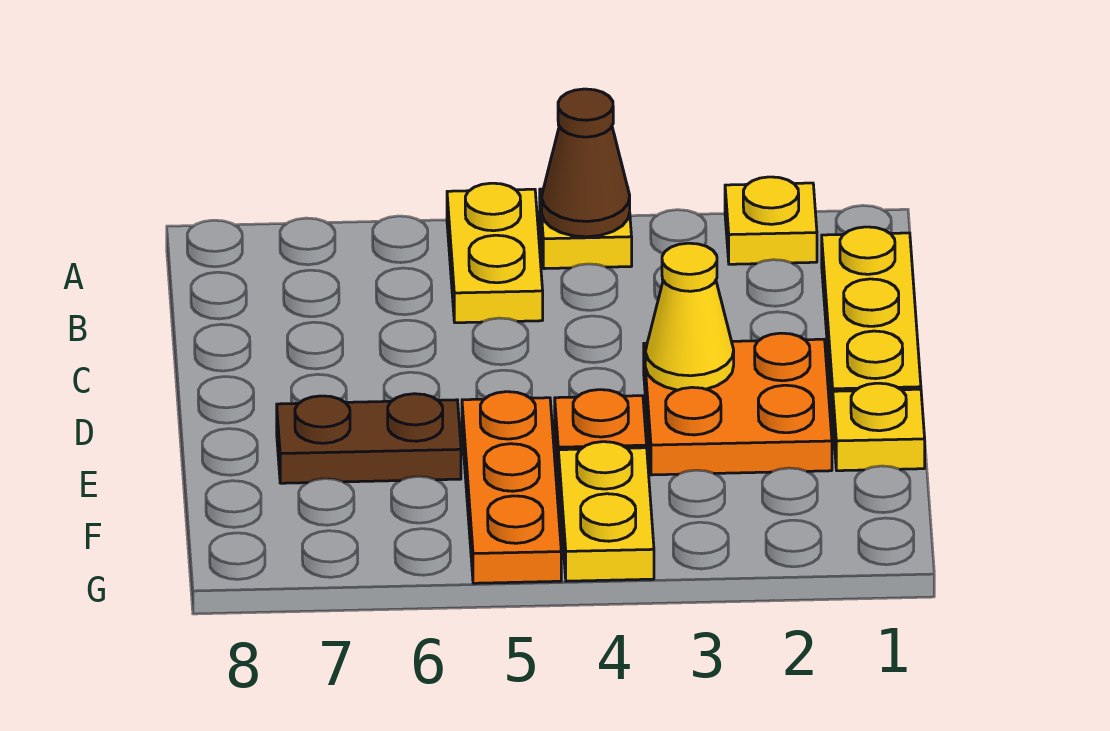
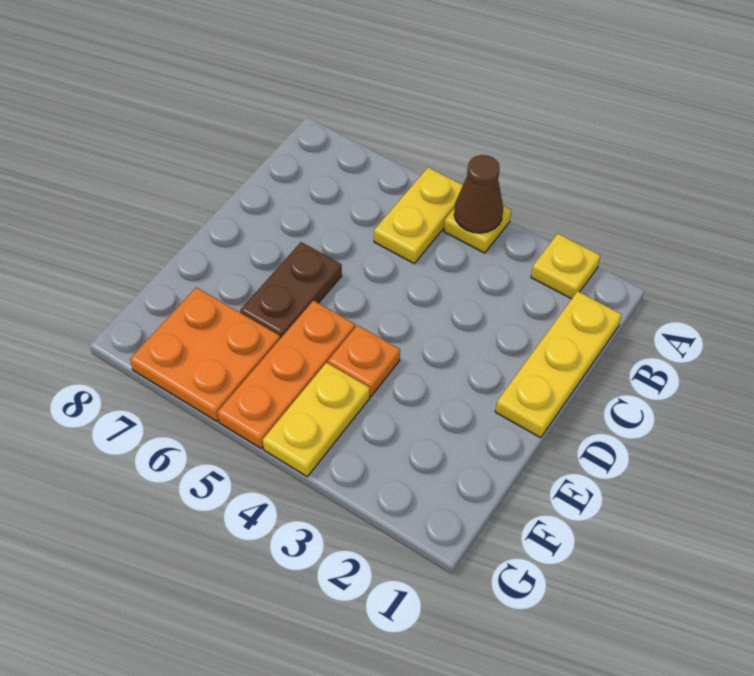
orange 2x2 plate [644,333,832,475] -> orange 2x2 plate moved to [130,287,280,421]
yellow 1x1 cone [645,243,734,390] -> none
yellow 1x1 plate [833,383,925,471] -> none
brown 1x2 plate [277,394,461,483] -> brown 1x2 plate turned to [240,242,342,338]

